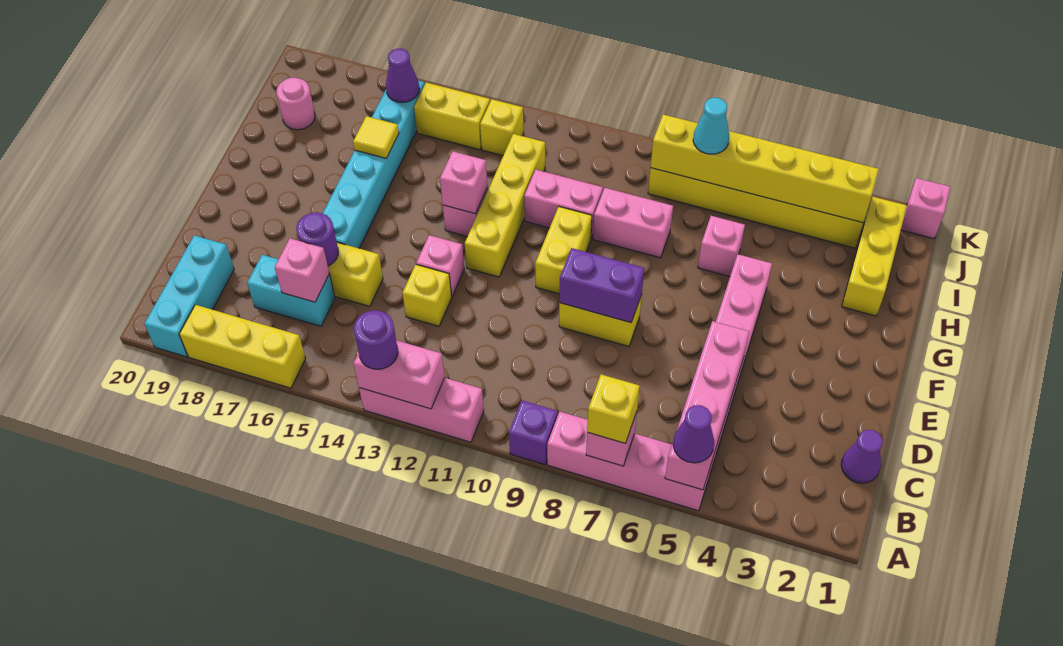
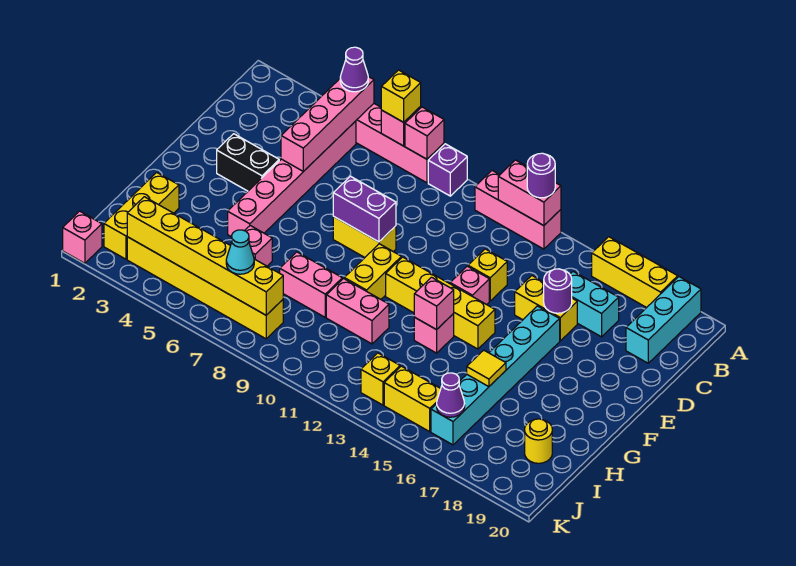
purple 1x1 cone [841,430,883,483] -> none
pink 1x1 brick [275,238,329,302] -> pink 1x1 brick moved to [405,107,444,159]
none -> black 1x2 brick [217,134,279,191]
yellow 1x4 brick [465,134,545,277] -> yellow 1x4 brick turned to [386,257,495,349]
pink 1x1 round brick [276,78,315,130] -> yellow 1x1 round brick [525,419,552,463]

